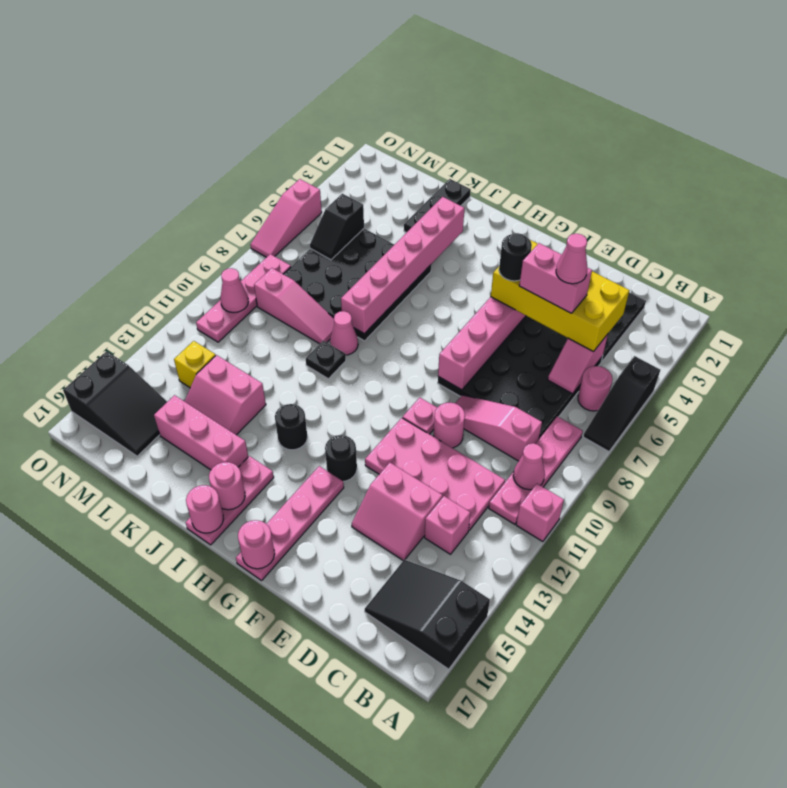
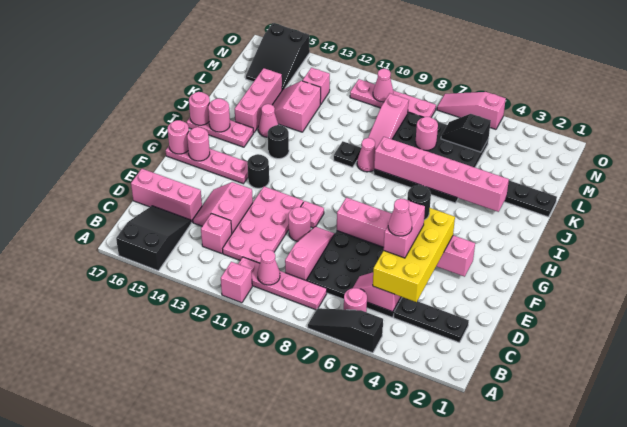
none -> pink 1x3 brick [131,169,202,222]
none -> pink 1x1 round brick [187,127,210,161]
none -> pink 1x1 cone [258,104,279,137]
none -> pink 1x1 round brick [416,117,438,150]
yellow 1x1 brick [174,341,216,388] -> pink 1x1 brick [302,68,330,105]

